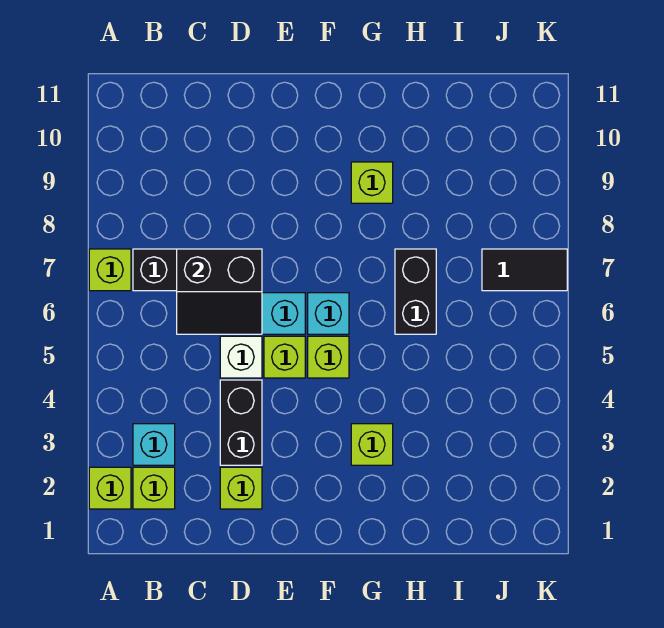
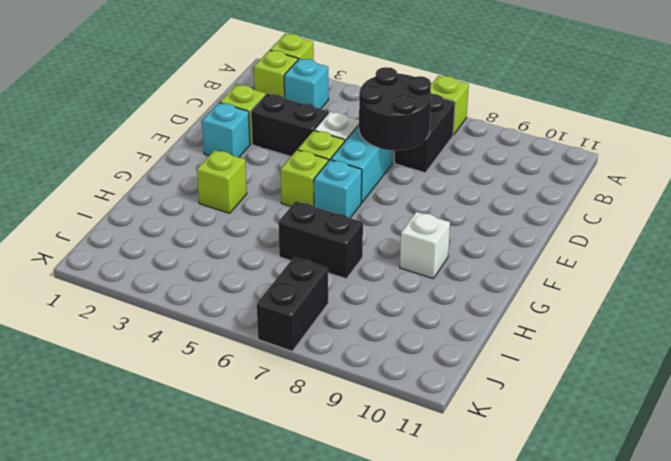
black 2x2 slope [177,249,262,334] -> black 2x2 round brick [359,67,431,150]
none -> cyan 1x1 brick [202,103,250,157]
lime 1x1 brick [351,162,393,203] -> white 1x1 brick [400,212,450,278]
black 1x2 tile [482,249,567,291] -> black 1x2 brick [257,257,328,351]

